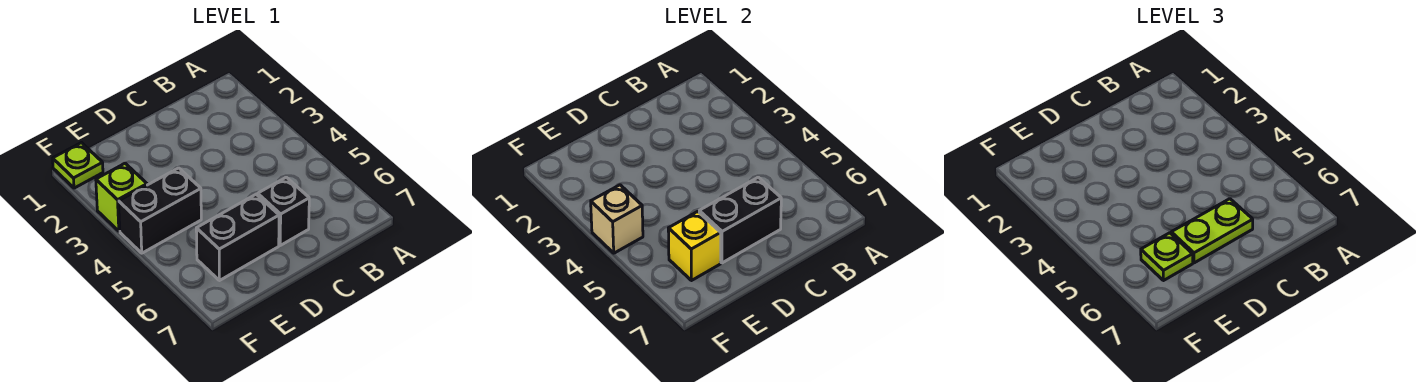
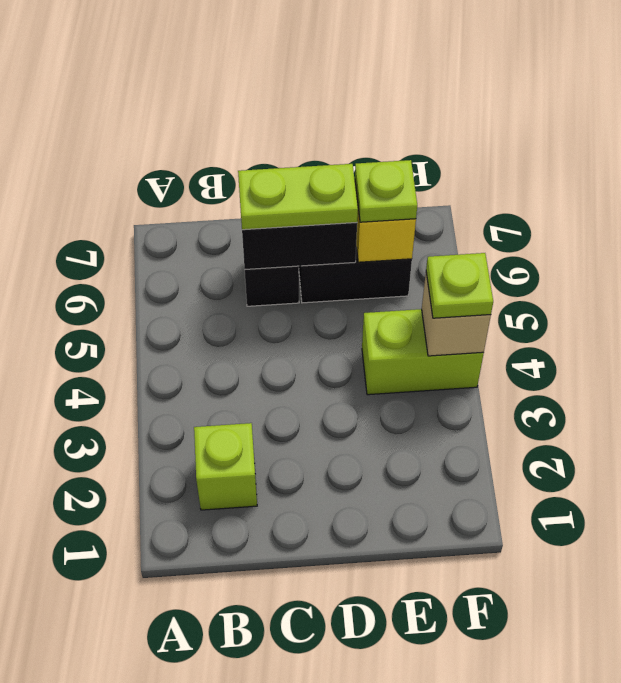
black 1x2 brick [119,168,201,253] -> lime 1x2 brick [362,309,484,395]
lime 1x1 plate [53,143,103,188] -> lime 1x1 plate moved to [426,253,493,318]
lime 1x1 brick [96,163,147,231] -> lime 1x1 brick moved to [194,423,257,510]

